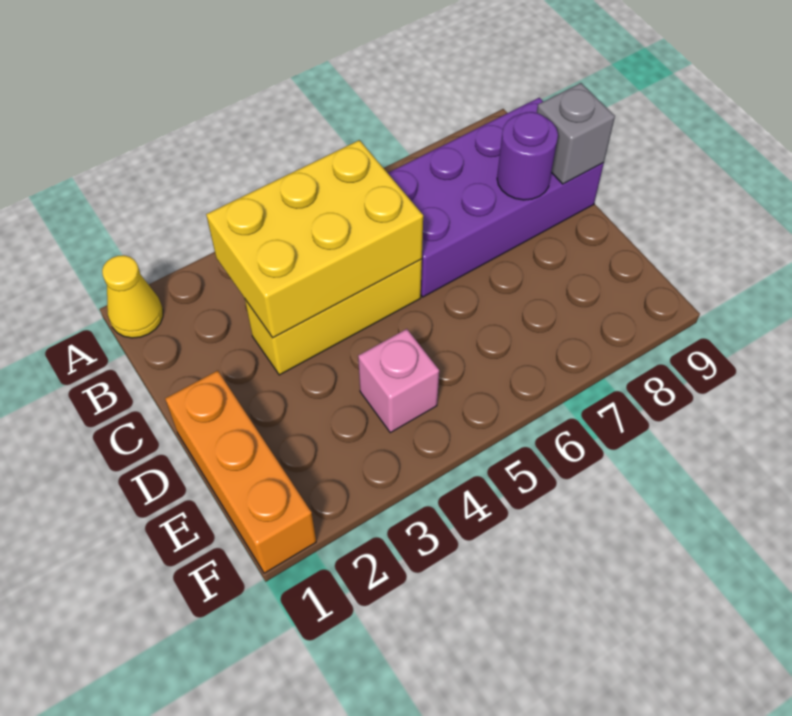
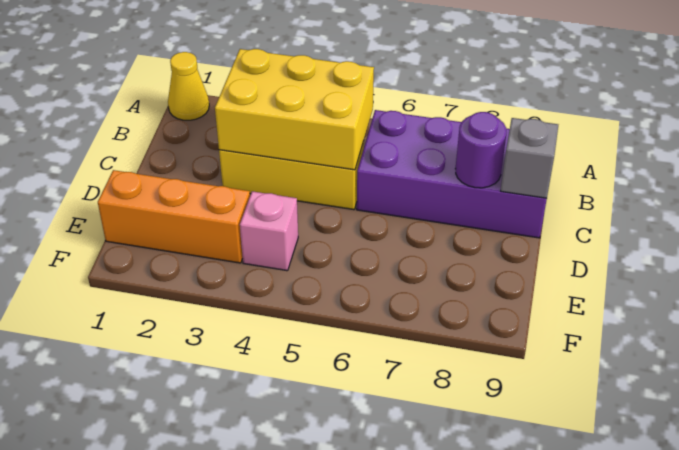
orange 1x3 brick [165,371,316,573] -> orange 1x3 brick turned to [98,170,250,263]

